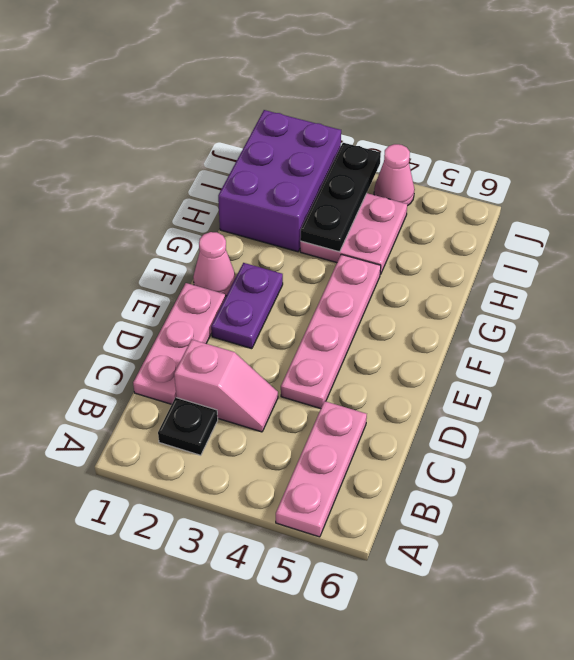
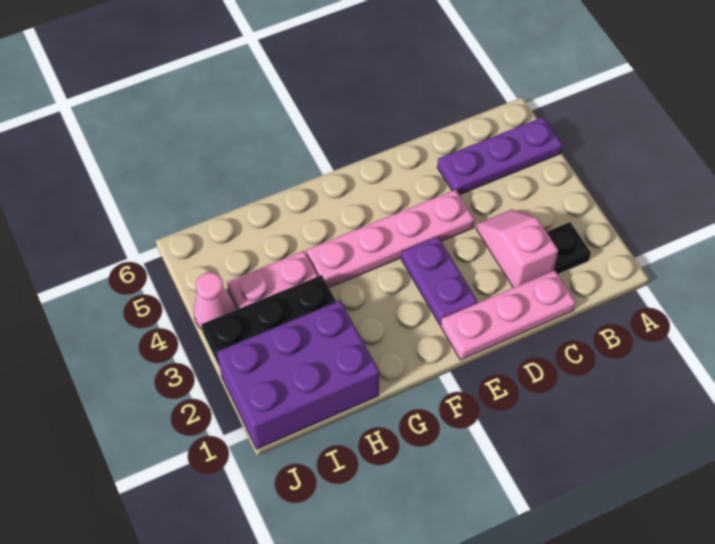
pink 1x3 plate [276,401,367,537] -> purple 1x3 plate [437,117,563,195]
purple 1x2 plate [211,263,283,349] -> purple 1x2 plate turned to [401,236,478,325]
pink 1x1 cone [193,232,235,296] -> none

